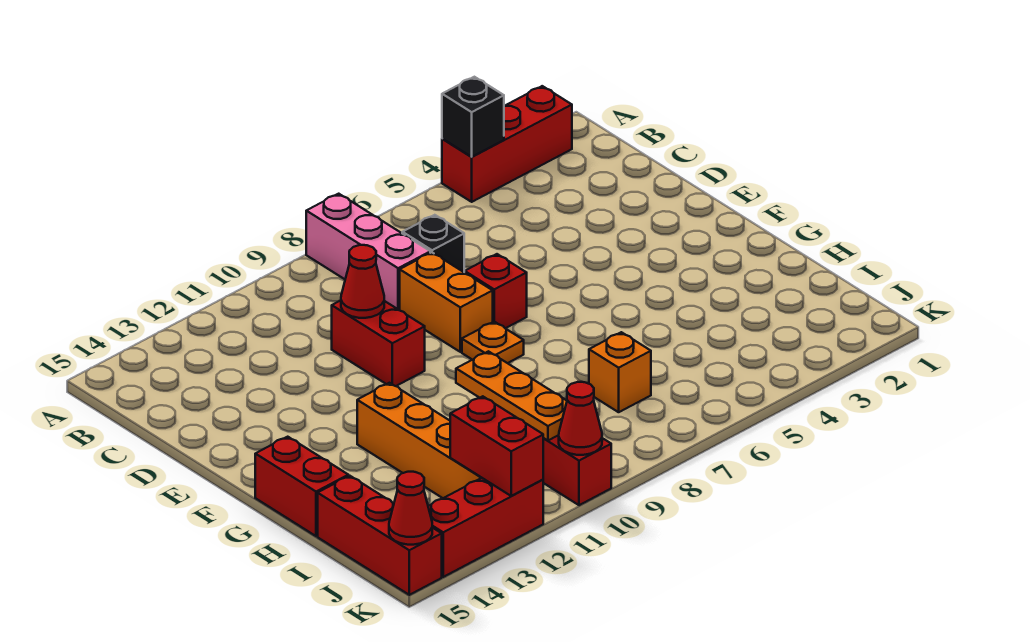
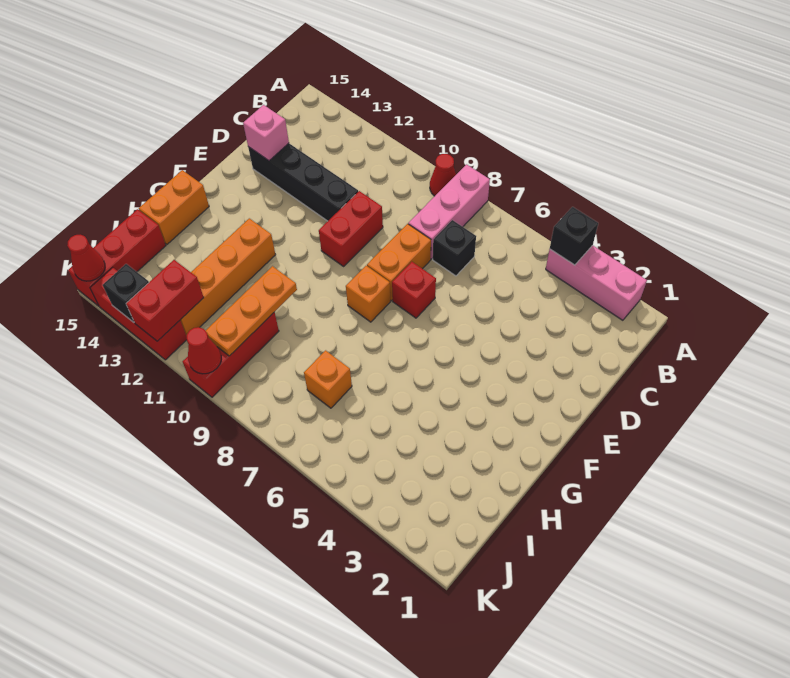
red 1x3 brick [442,86,572,202] -> pink 1x3 brick [546,245,647,320]
red 1x1 cone [341,245,384,318] -> red 1x1 cone moved to [430,154,456,196]
none -> black 1x4 brick [248,143,358,221]
none -> pink 1x1 brick [243,105,289,161]
orange 1x1 plate [462,322,524,363] -> orange 1x1 brick [346,266,391,322]
red 1x2 brick [255,437,348,536] -> orange 1x2 brick [139,170,209,244]
none -> black 1x1 brick [103,264,149,322]

